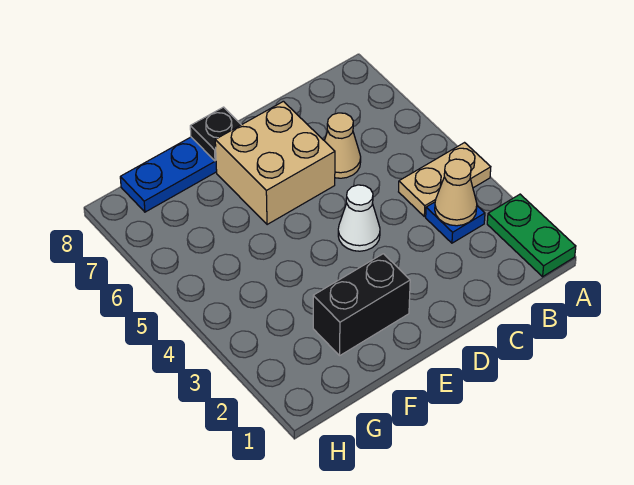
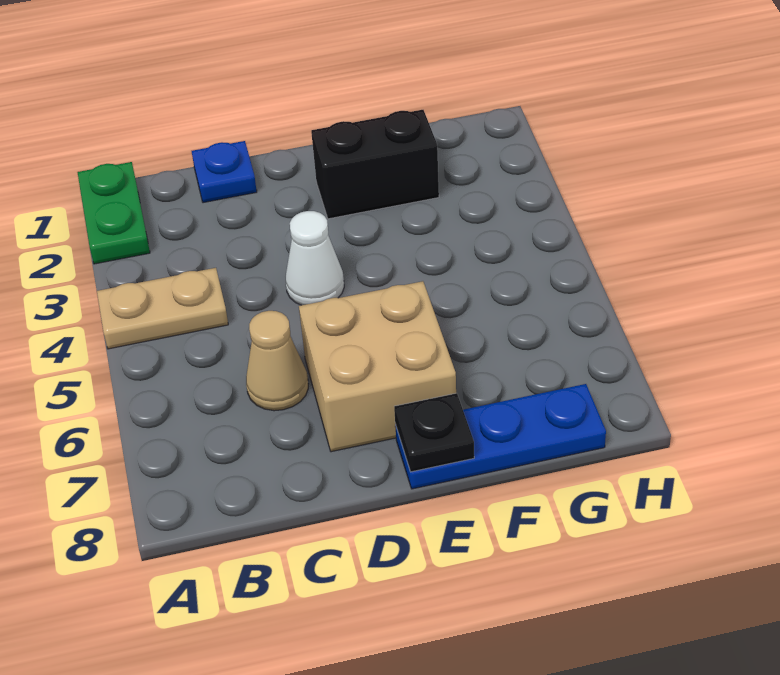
blue 1x1 plate [426,202,485,243] -> blue 1x1 plate moved to [192,141,257,203]
tan 1x1 cone [435,159,477,226] -> none

